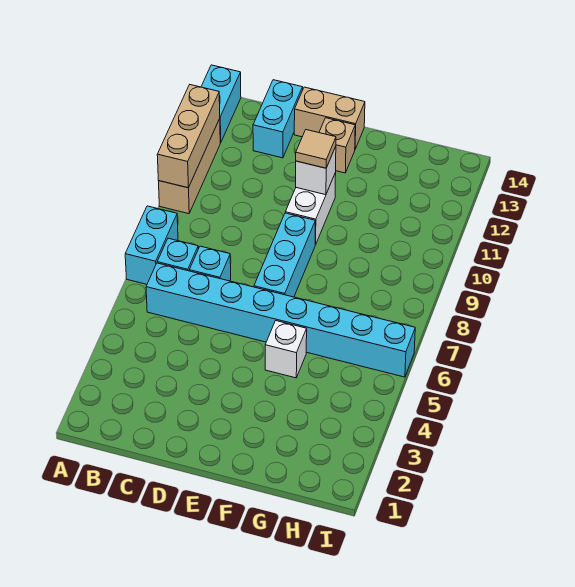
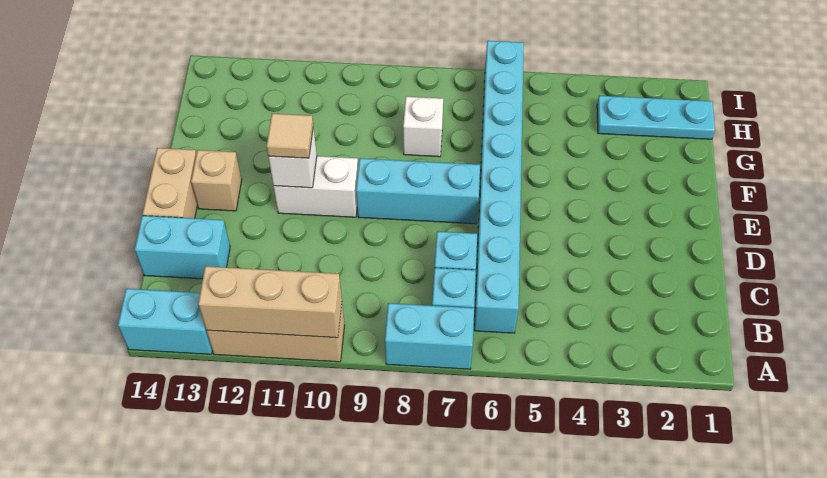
white 1x1 brick [265,321,307,378] -> white 1x1 brick moved to [403,97,443,157]
none -> cyan 1x3 plate [597,96,715,139]

